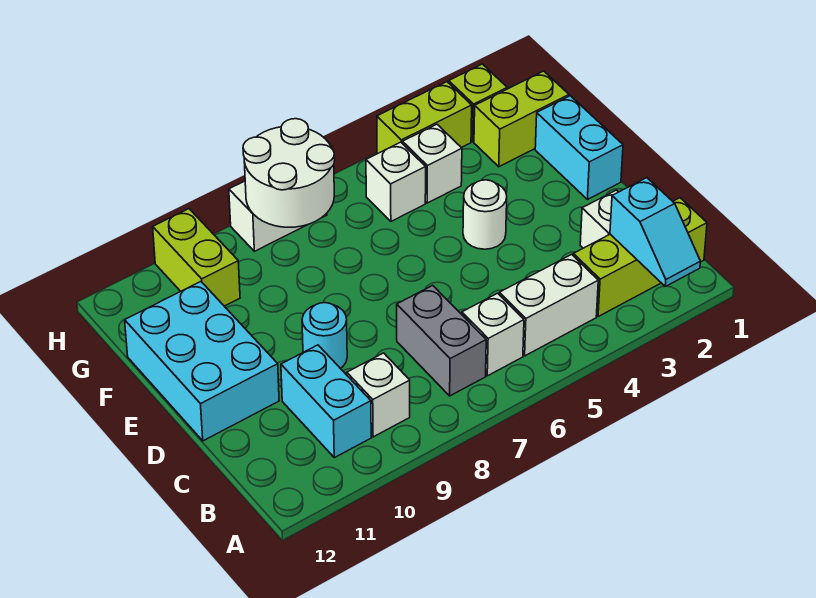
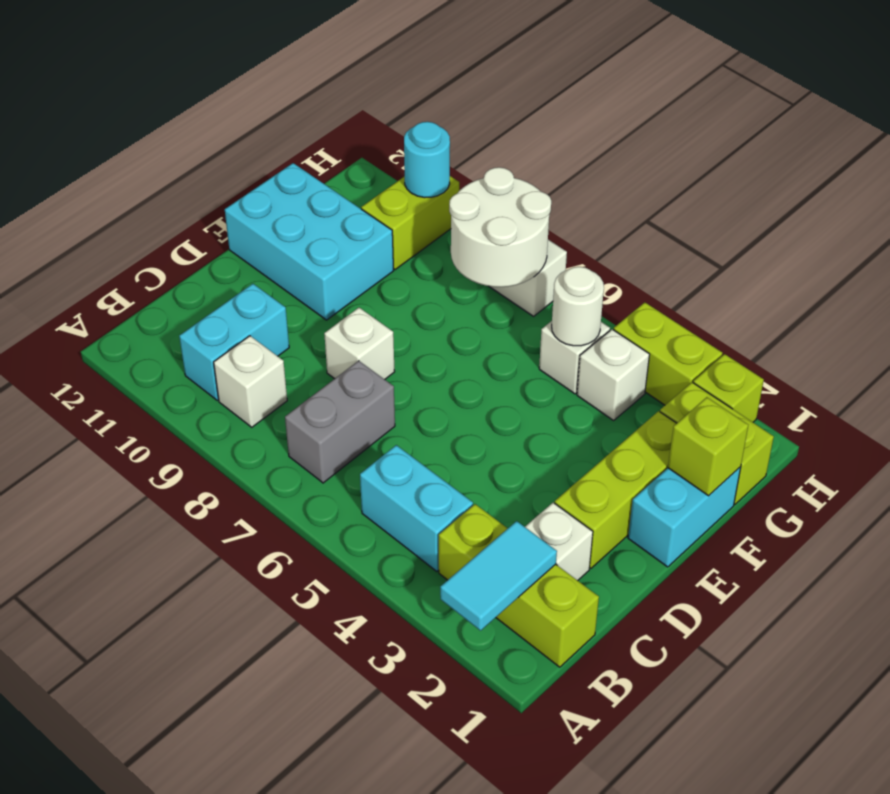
cyan 1x2 slope [610,178,700,286] -> cyan 1x2 tile [440,521,557,631]
white 1x2 brick [499,255,598,356] -> cyan 1x2 brick [360,445,473,571]
white 1x1 brick [462,293,524,376] -> white 1x1 brick moved to [324,308,395,379]
none -> lime 1x3 brick [555,411,677,568]
cyan 1x1 round brick [302,303,347,369] -> cyan 1x1 round brick moved to [404,122,450,198]
cyan 2x3 brick [125,282,279,441] -> cyan 2x3 brick turned to [225,163,394,320]
white 1x1 round brick [463,180,507,249] -> white 1x1 round brick moved to [552,267,604,346]
none -> lime 1x1 brick [668,397,748,496]

